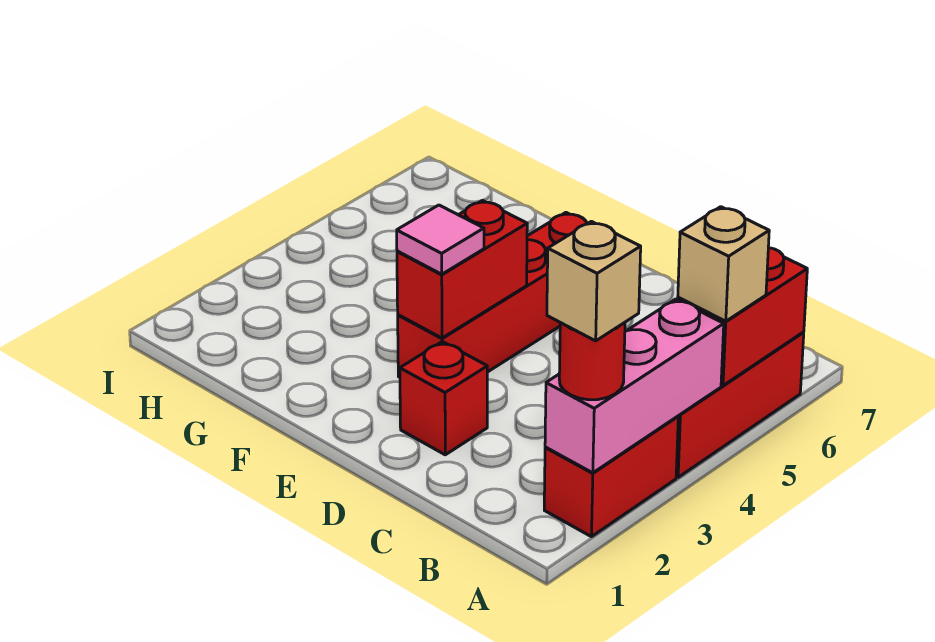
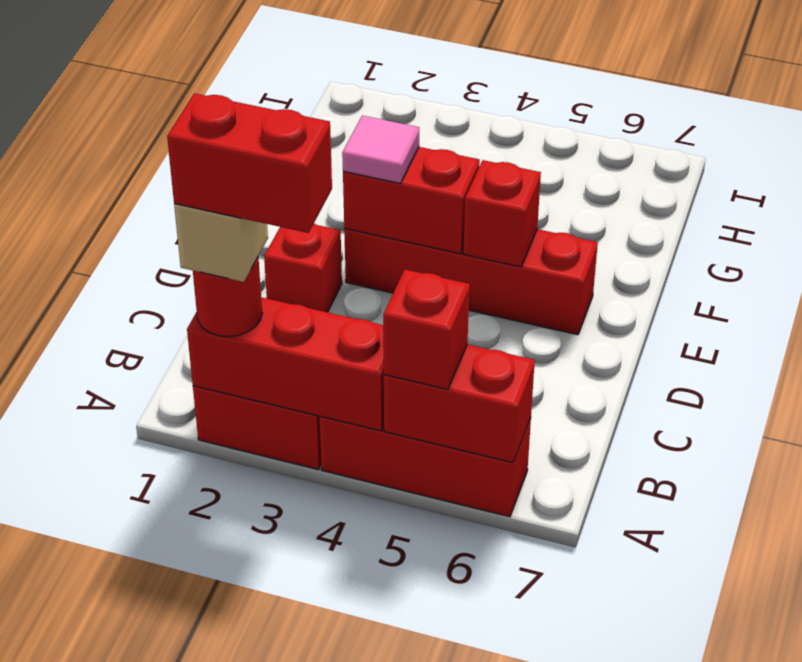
pink 1x3 brick [545,299,724,473] -> red 1x3 brick [187,297,384,431]
none -> red 1x2 brick [167,93,332,233]
tan 1x1 brick [678,207,769,321] -> red 1x1 brick [383,270,469,389]
none -> red 1x1 brick [464,160,541,267]

